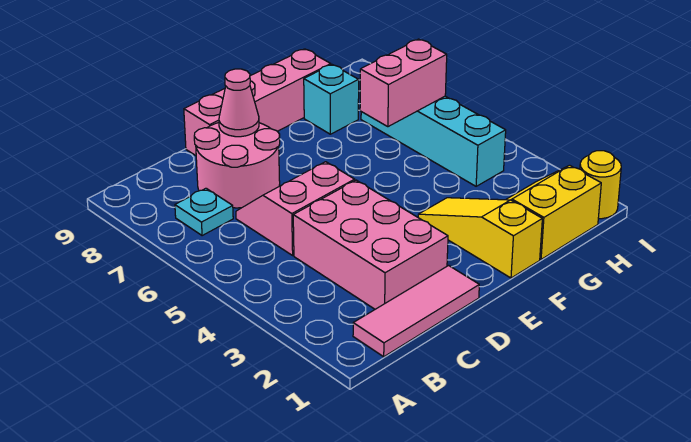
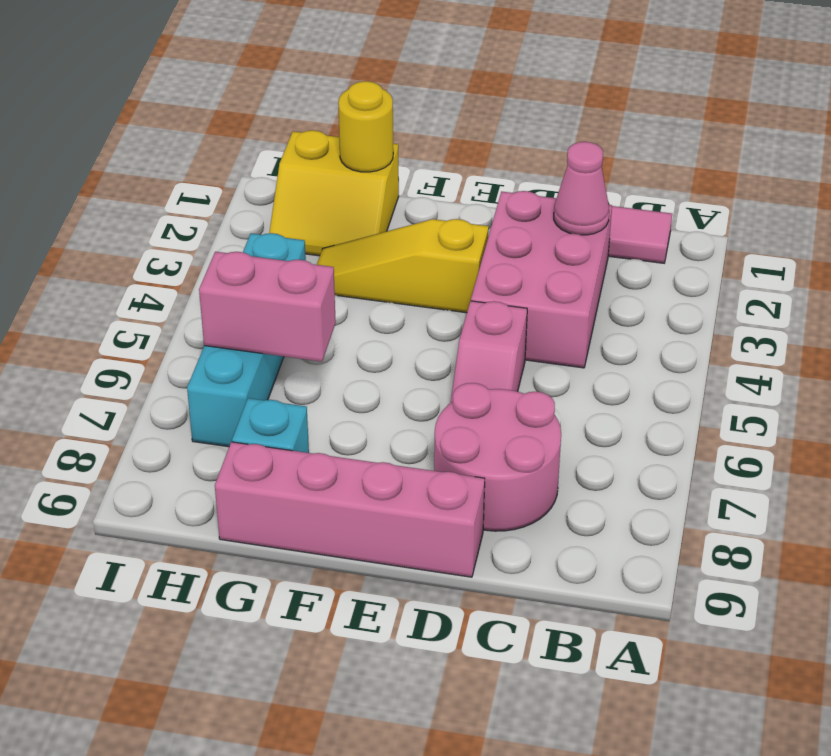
cyan 1x1 plate [175,188,233,236] -> none
pink 2x2 slope [236,162,355,255] -> pink 1x2 slope [451,301,527,402]
pink 1x1 cone [219,69,259,137] -> pink 1x1 cone moved to [554,142,609,235]
yellow 1x3 slope [418,198,542,278] -> yellow 1x3 slope turned to [317,219,489,313]
yellow 1x1 round brick [580,151,621,219] -> yellow 1x1 round brick moved to [338,81,393,172]

